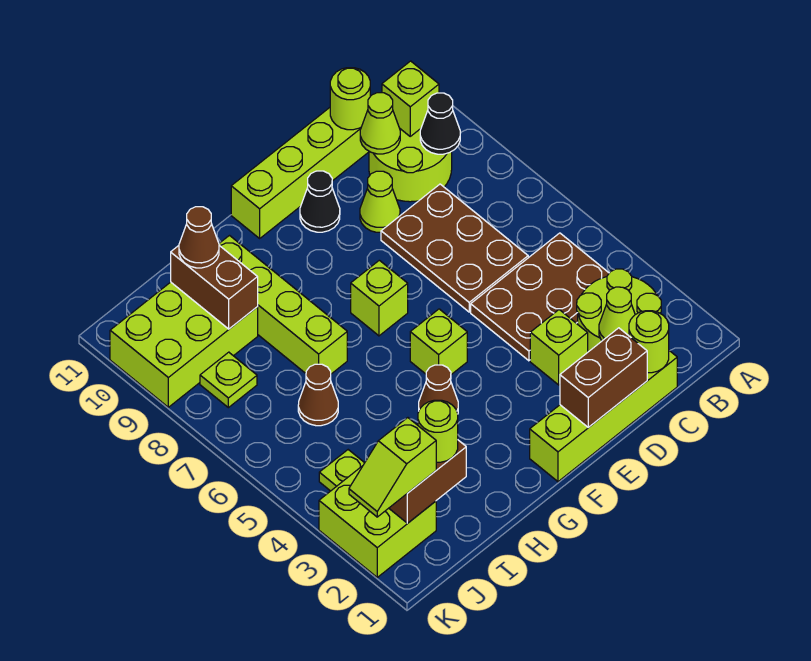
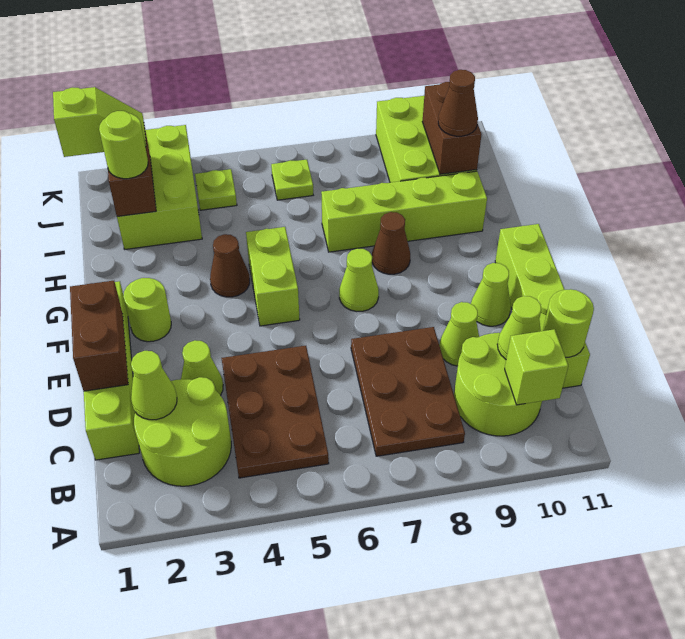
black 1x1 cone [420,93,460,154] -> none
lime 1x1 round brick [629,311,669,373] -> lime 1x1 round brick moved to [123,278,171,342]
brown 2x3 plate [381,184,528,312] -> brown 2x3 plate turned to [351,327,465,456]
lime 1x1 brick [530,310,588,385] -> lime 1x1 cone [181,340,223,395]
black 1x1 cone [300,171,340,232] -> lime 1x1 cone [471,263,511,326]
lime 1x1 brick [410,309,467,375] -> lime 1x2 brick [246,227,300,326]
lime 1x1 brick [351,260,408,336] -> lime 1x1 cone [339,248,379,312]
brown 1x1 cone [298,364,338,426] -> brown 1x1 cone moved to [372,212,410,274]
brown 1x2 brick [171,246,258,329] -> brown 1x2 brick turned to [422,82,482,174]
lime 2x2 brick [319,467,436,577] -> lime 2x3 brick [117,125,202,249]
lime 1x2 slope [349,418,436,517] -> lime 1x2 slope turned to [53,87,146,157]
lime 1x1 plate [200,352,257,408] -> lime 1x1 plate moved to [271,160,313,200]

